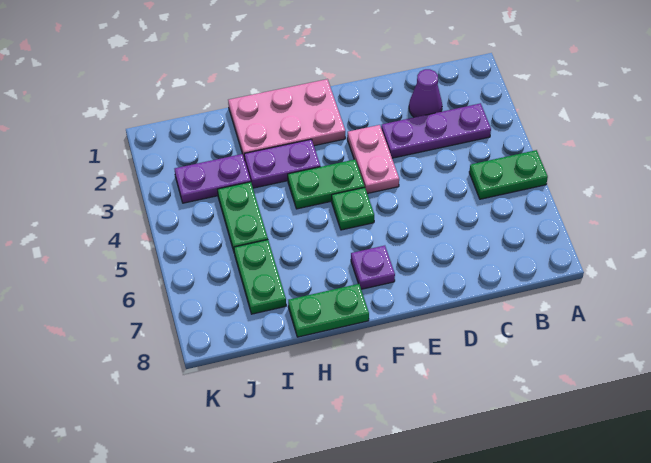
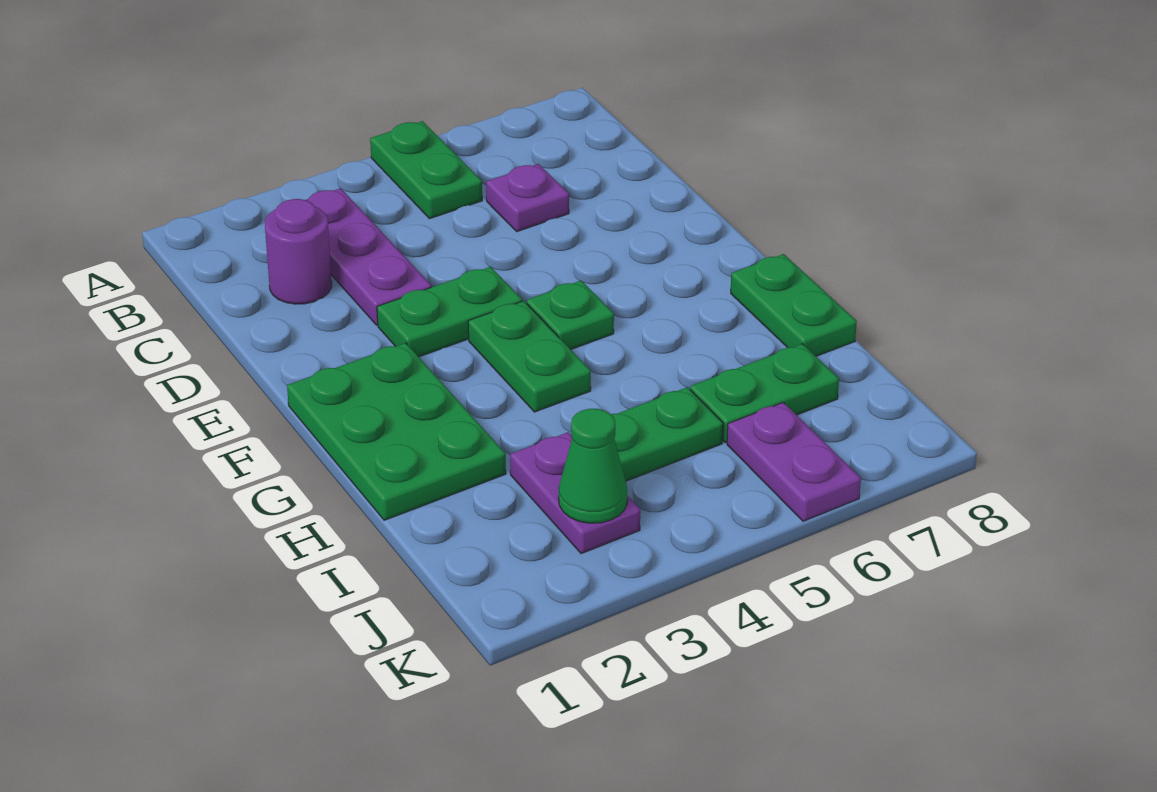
purple 1x1 cone [409,69,442,117] -> purple 1x1 round brick [265,199,332,304]
pink 1x2 plate [347,125,399,194] -> green 1x2 plate [377,267,522,357]
pink 2x3 plate [228,79,345,160] -> green 2x3 plate [287,343,506,520]
purple 1x1 plate [351,246,395,289] -> purple 1x1 plate moved to [486,164,569,232]
purple 1x2 plate [244,139,320,188] -> purple 1x2 plate moved to [727,402,861,521]
none -> green 1x1 cone [559,409,627,523]

